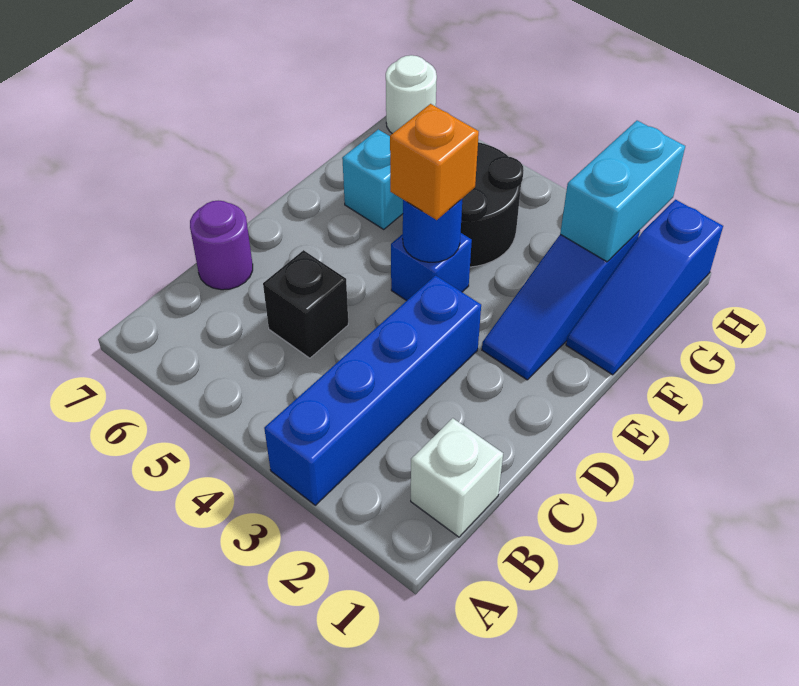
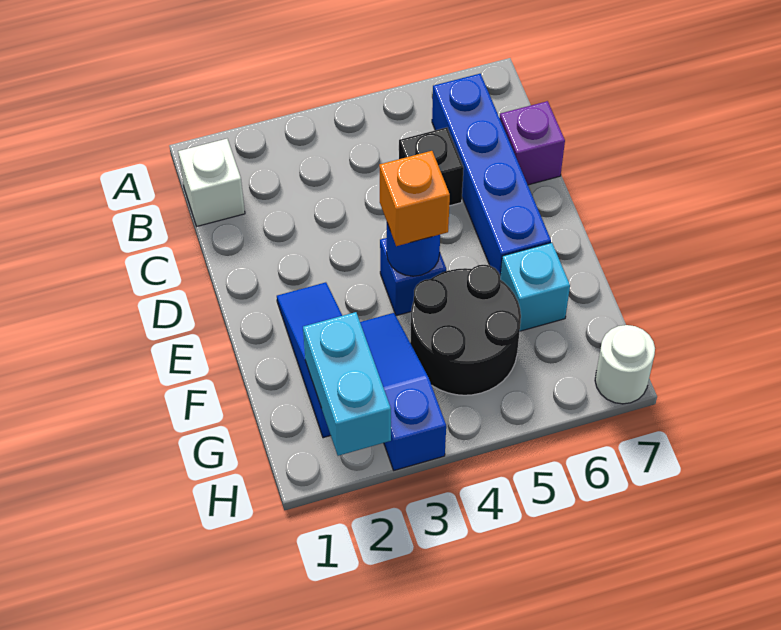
blue 1x4 brick [264,275,481,505] -> blue 1x4 brick moved to [432,74,551,276]
purple 1x1 round brick [190,201,253,290] -> purple 1x1 brick [500,101,565,185]
blue 1x3 slope [566,200,723,375] -> blue 1x3 slope moved to [360,313,446,470]

